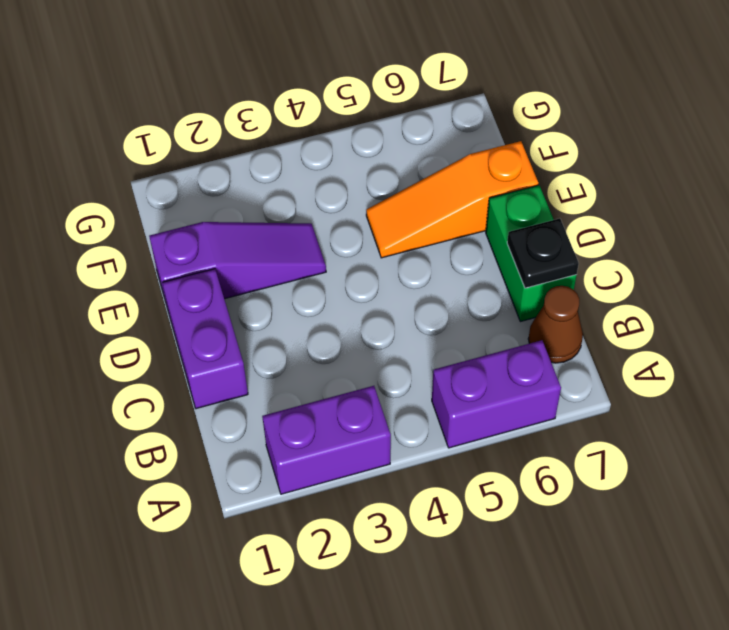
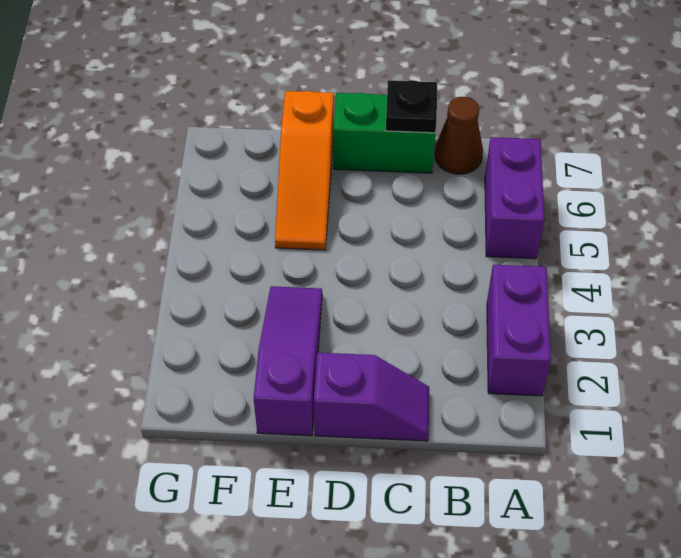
purple 1x2 brick [162,269,248,409] -> purple 1x2 slope [314,353,429,441]

